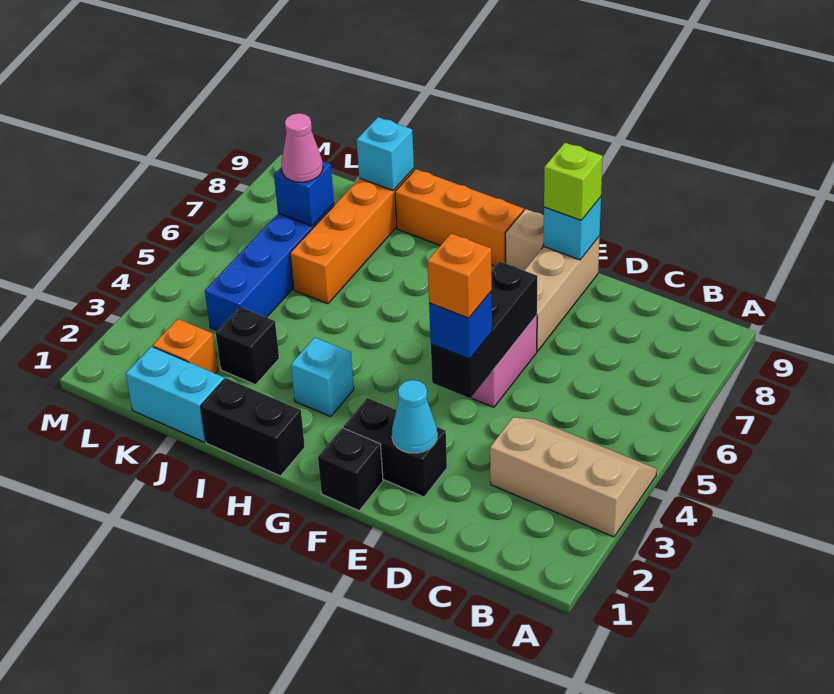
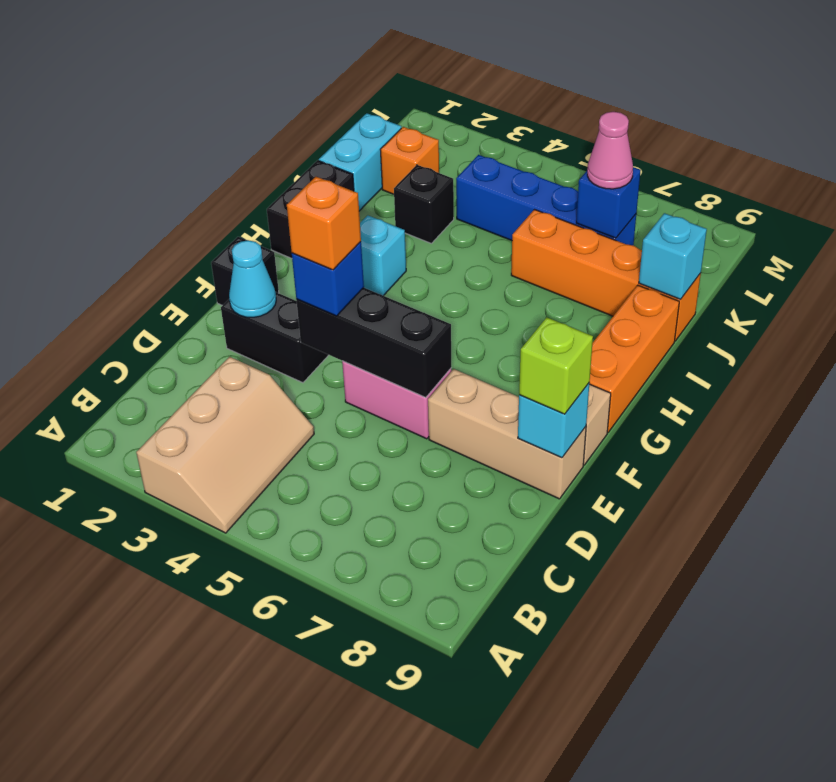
black 1x2 brick [344,398,447,497] -> black 1x2 brick turned to [221,292,328,383]

